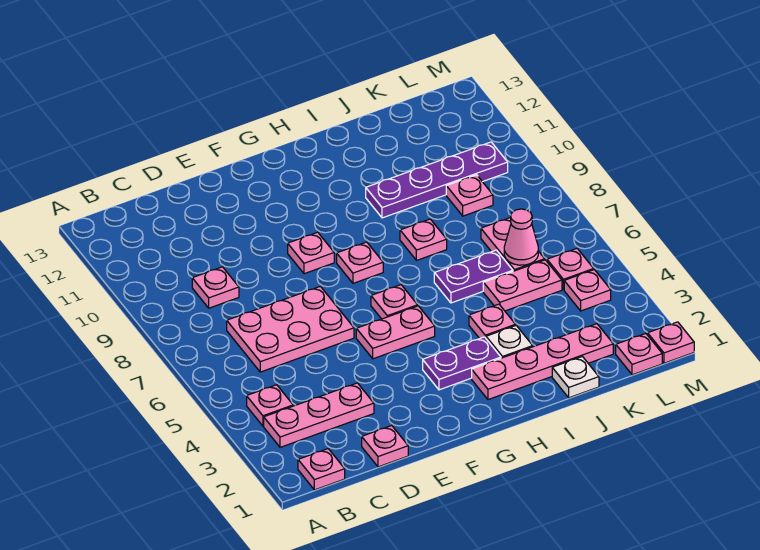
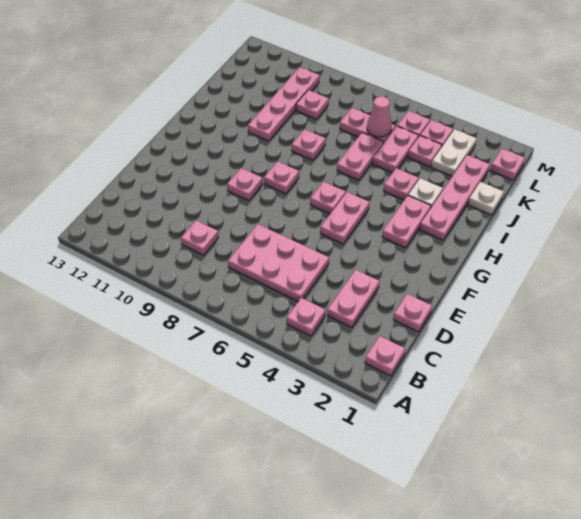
pink 1x3 plate [264,383,374,447] -> pink 1x2 plate [327,270,380,327]
pink 2x3 plate [227,286,354,372] -> pink 2x3 plate turned to [228,224,329,301]
purple 1x2 plate [423,337,501,390] -> pink 1x2 plate [382,196,431,248]
purple 1x2 plate [434,250,513,303] -> pink 1x2 plate [337,133,384,180]
purple 1x4 plate [366,142,508,218] -> pink 1x4 plate [248,67,320,141]
none -> white 1x2 plate [431,129,477,176]
pink 1x1 plate [648,322,694,363] -> pink 1x1 plate moved to [408,136,442,167]

